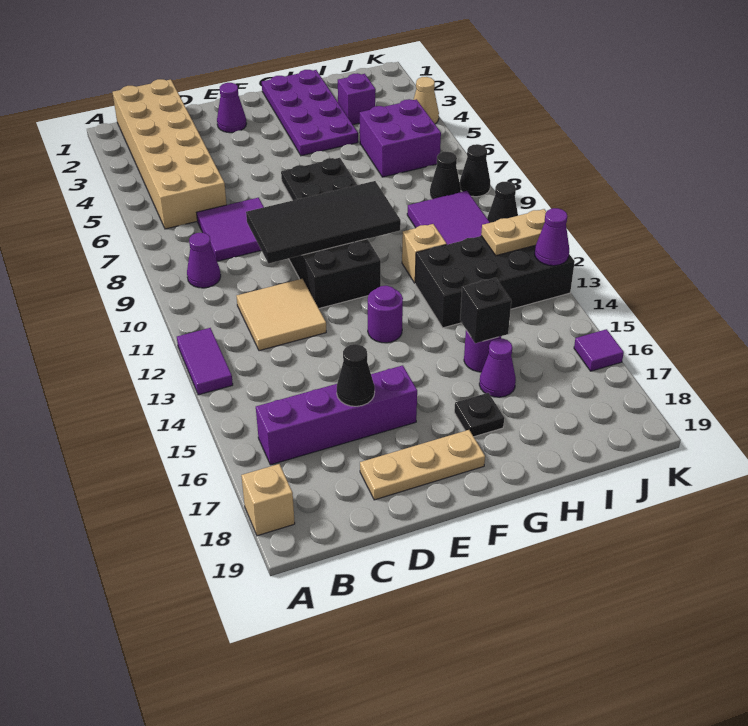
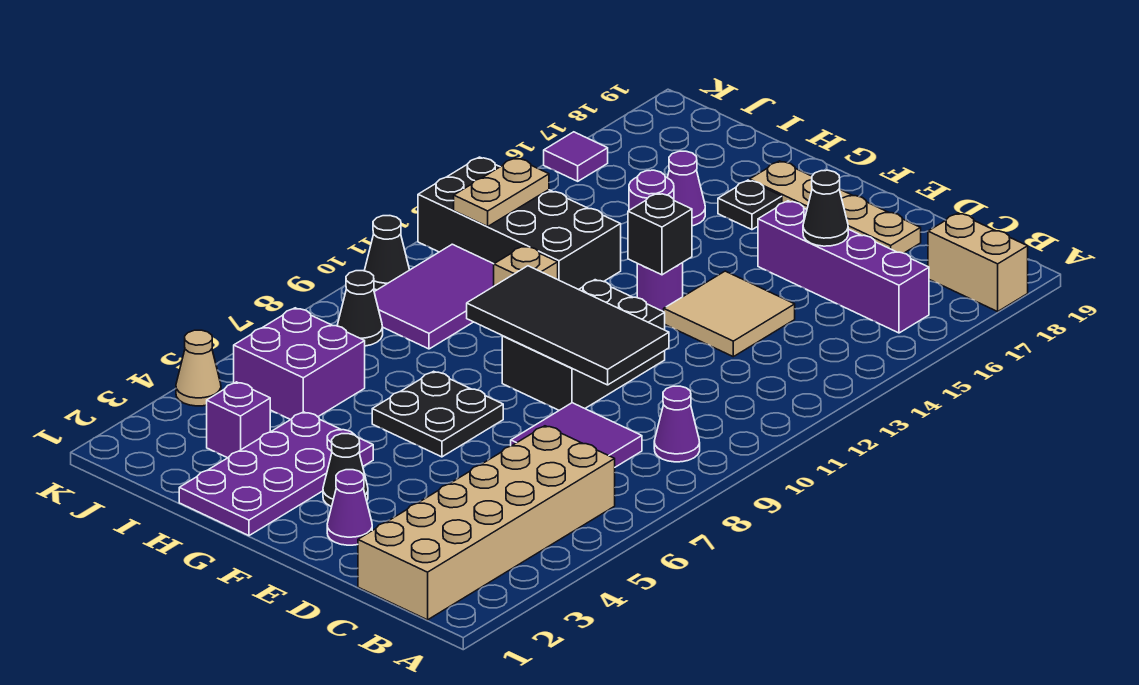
purple 1x2 tile [177,328,233,395] -> none
tan 1x1 brick [241,464,295,536] -> tan 1x2 brick [928,213,1028,311]
tan 2x2 tile [237,279,326,351] -> tan 2x2 tile moved to [664,271,795,357]
tan 1x3 plate [360,430,485,500] -> tan 1x4 plate [750,161,921,253]
black 1x1 brick [460,278,511,343] -> black 1x1 brick moved to [628,193,692,275]
tan 1x2 plate [481,209,546,256] -> tan 1x2 plate turned to [454,158,549,226]
black 1x1 cone [460,144,490,197] -> black 1x1 cone moved to [323,434,368,507]
purple 1x1 cone [535,208,569,266] -> none

